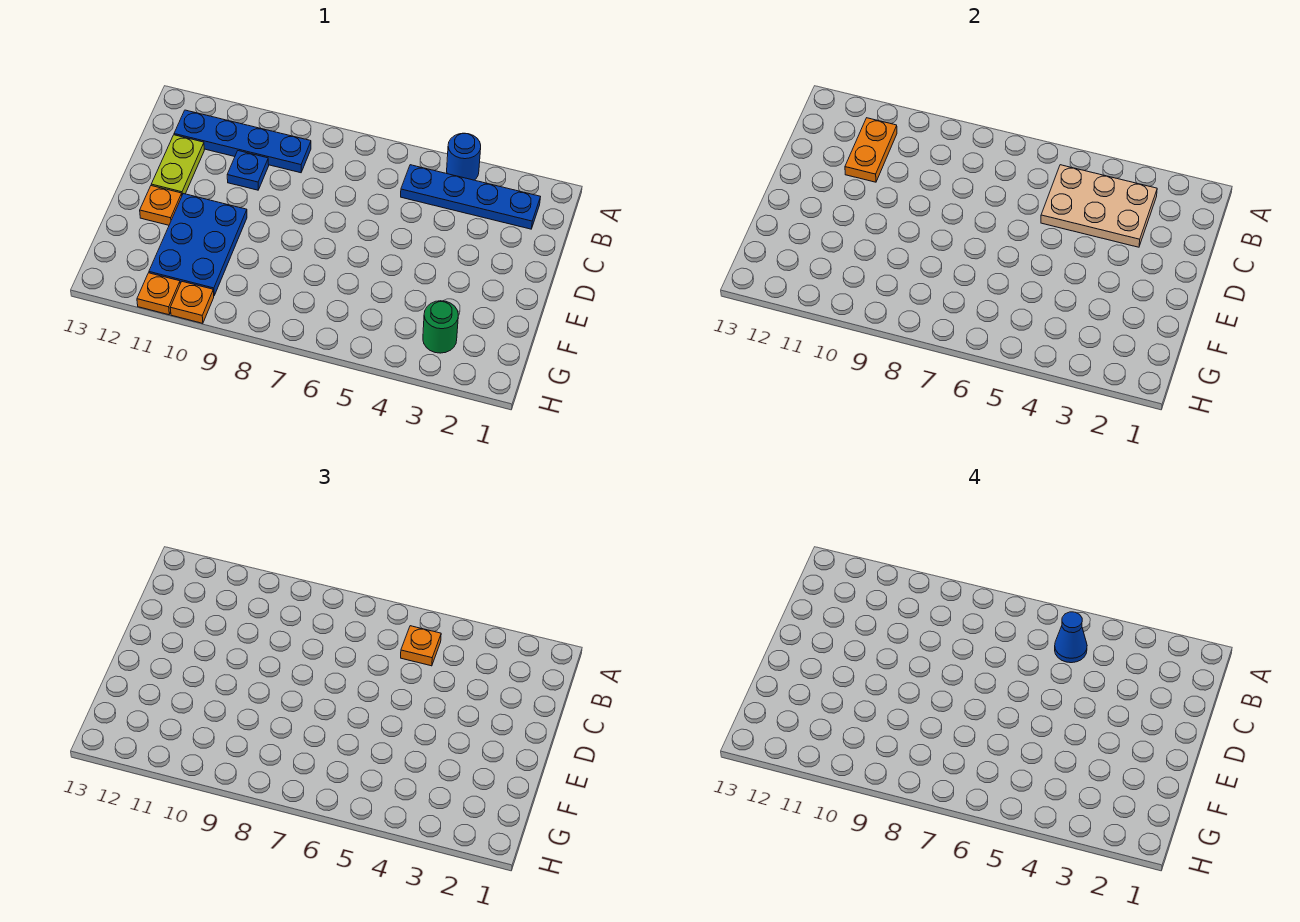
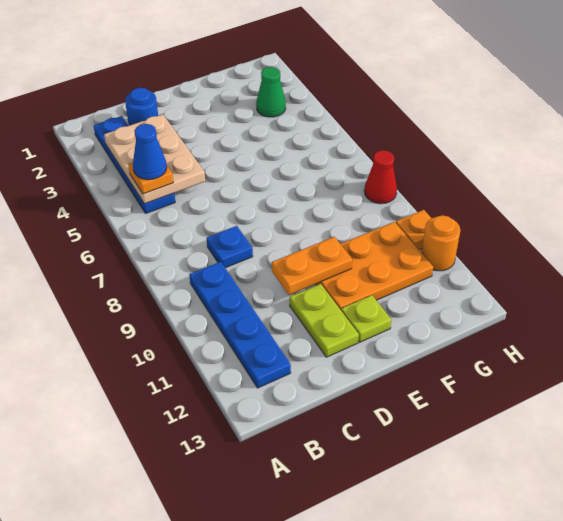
blue 1x1 round brick [447,133,481,180] -> blue 1x1 round brick moved to [125,88,158,126]
orange 1x2 plate [845,118,897,182] -> orange 1x2 plate moved to [272,237,352,295]
blue 1x1 plate [227,151,269,190] -> blue 1x1 plate moved to [207,226,253,268]
lime 1x2 plate [151,135,204,195] -> lime 1x2 plate turned to [290,284,359,357]
blue 2x3 plate [149,194,247,295] -> orange 2x3 plate [316,222,433,310]
orange 1x1 plate [140,186,182,225] -> lime 1x1 plate [341,295,391,342]
green 1x1 round brick [423,301,458,353] -> green 1x1 cone [256,67,286,117]
none -> red 1x1 cone [364,150,397,204]
orange 1x1 plate [137,273,180,315] -> orange 1x1 round brick [421,215,460,271]

